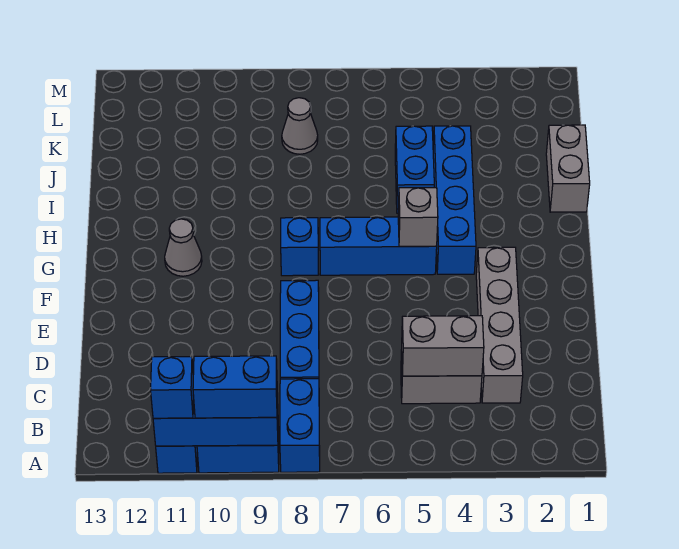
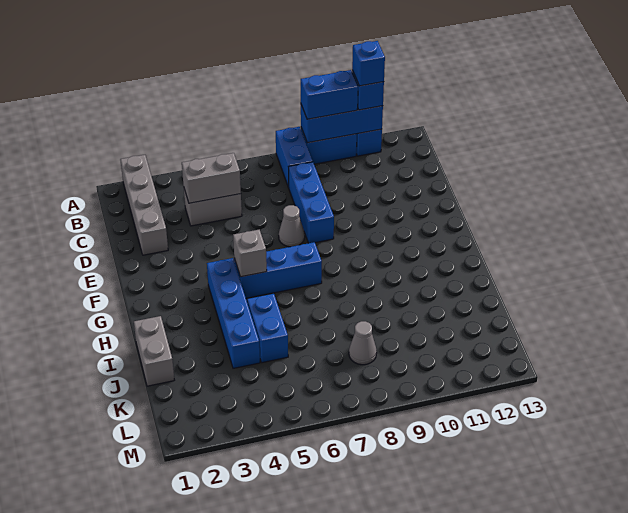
grey 1x4 brick [476,247,523,403] -> grey 1x4 brick moved to [120,155,168,255]
blue 1x1 brick [281,218,319,276] -> blue 1x1 brick moved to [352,41,385,86]
grey 1x1 cone [165,219,202,276] -> grey 1x1 cone moved to [279,205,305,247]

